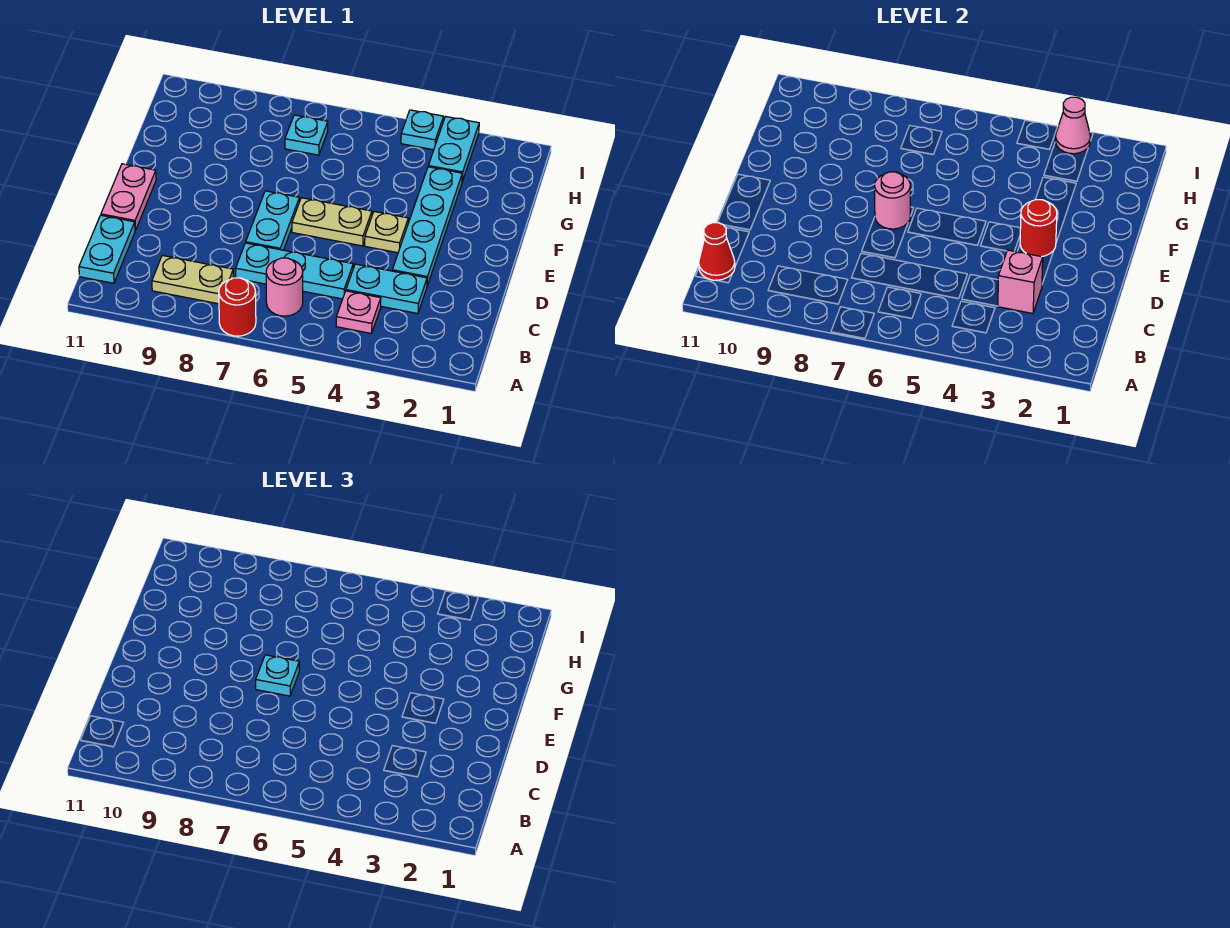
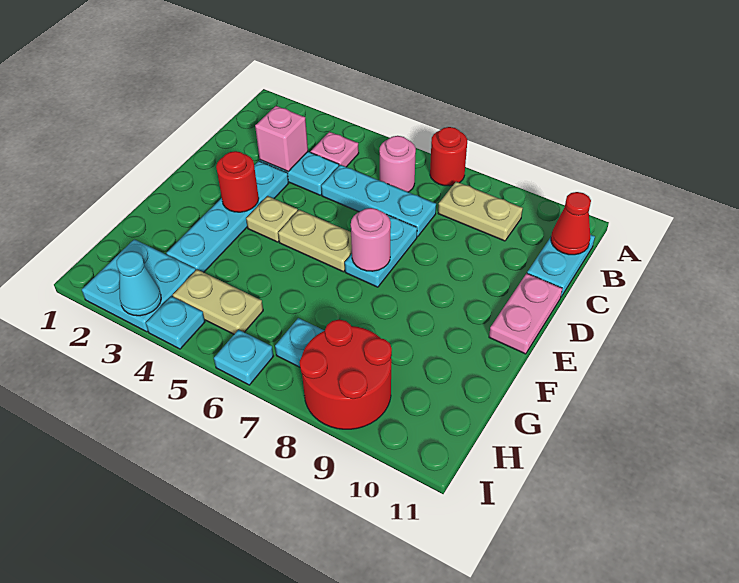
cyan 1x1 plate [256,655,299,696] -> cyan 1x1 plate moved to [214,330,273,385]
cyan 1x2 plate [428,117,479,181] -> cyan 2x2 plate [82,239,196,332]
none -> tan 1x2 plate [173,270,263,334]
none -> red 2x2 round brick [300,320,392,429]
pink 1x1 cone [1055,97,1090,154] -> cyan 1x1 cone [117,251,161,316]

